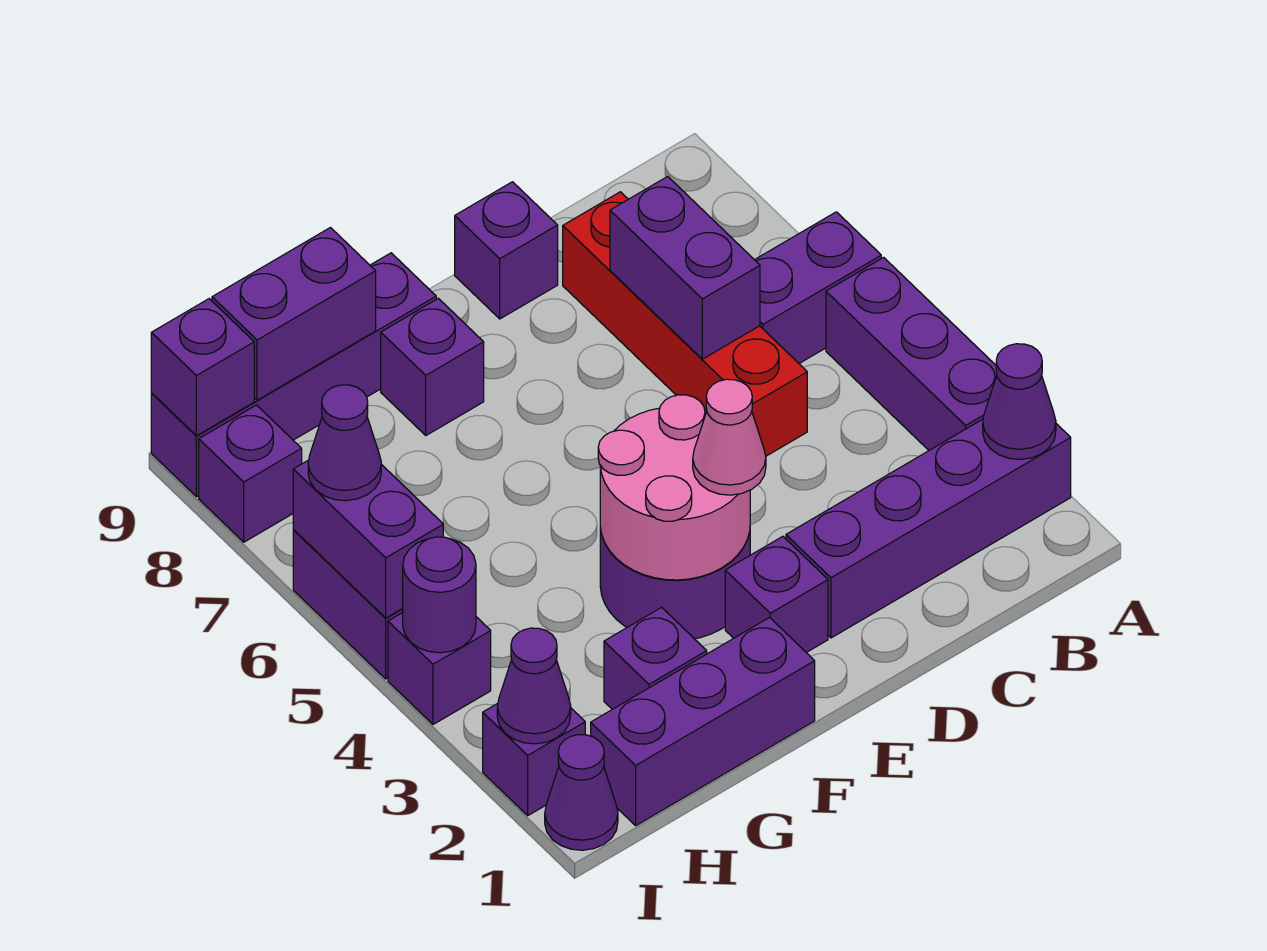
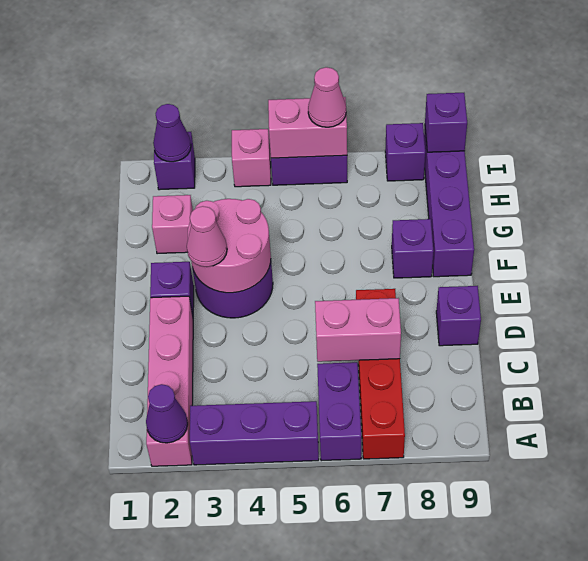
purple 1x4 brick [786,419,1071,638] -> pink 1x4 brick [146,296,193,466]
red 1x4 brick [563,192,807,456] -> red 1x4 brick turned to [356,289,405,459]
purple 1x2 brick [610,176,760,359] -> pink 1x2 brick [315,298,401,362]
purple 1x3 brick [591,617,815,825] -> none
purple 1x1 brick [604,607,707,709] -> pink 1x1 brick [152,195,193,254]
purple 1x2 brick [212,228,376,400] -> none
purple 1x1 cone [545,735,618,850] -> none
purple 1x1 brick [388,613,491,724] -> pink 1x1 brick [232,129,271,187]
purple 1x1 round brick [403,537,476,653] -> none
purple 1x2 brick [293,460,443,618] -> pink 1x2 brick [268,97,347,158]
purple 1x1 cone [308,385,381,501] -> pink 1x1 cone [308,67,346,127]

